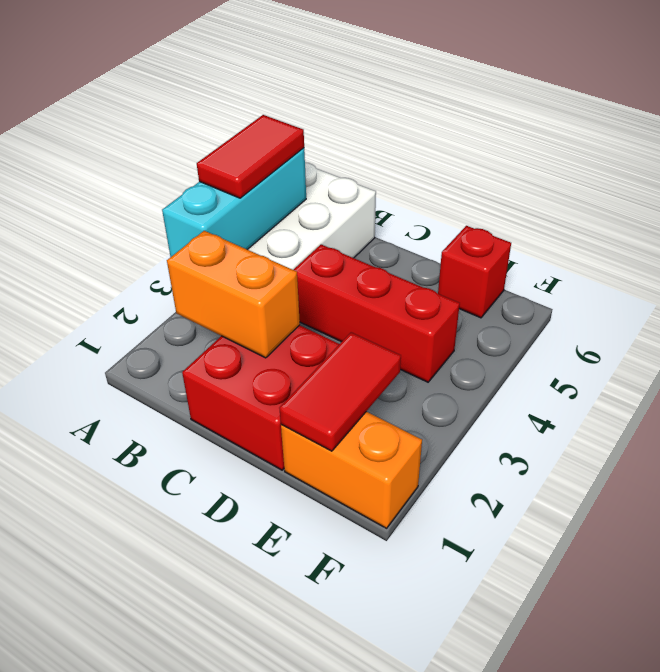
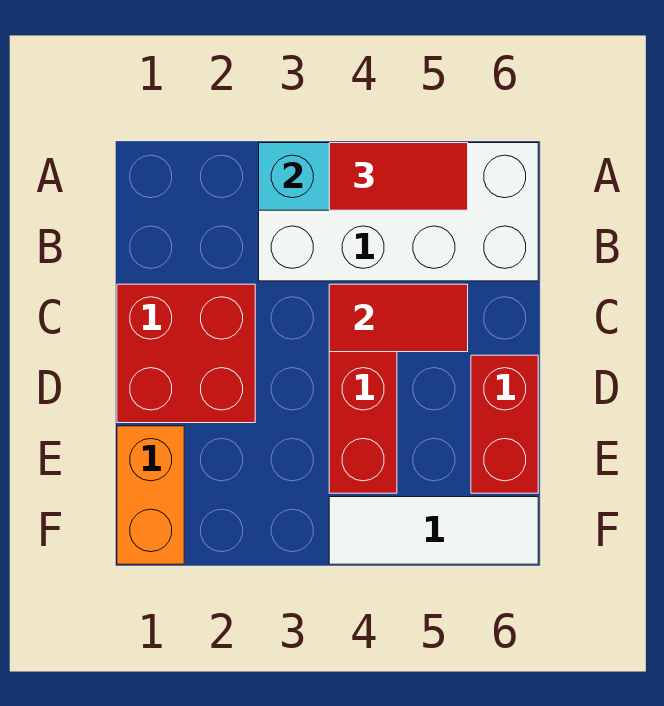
orange 1x2 brick [167,231,300,358] -> none
red 1x2 tile [279,332,401,451] -> red 1x2 tile moved to [329,284,468,352]
red 1x1 brick [438,226,511,318] -> red 1x2 brick [471,355,538,493]
none -> white 1x3 tile [329,497,538,564]

